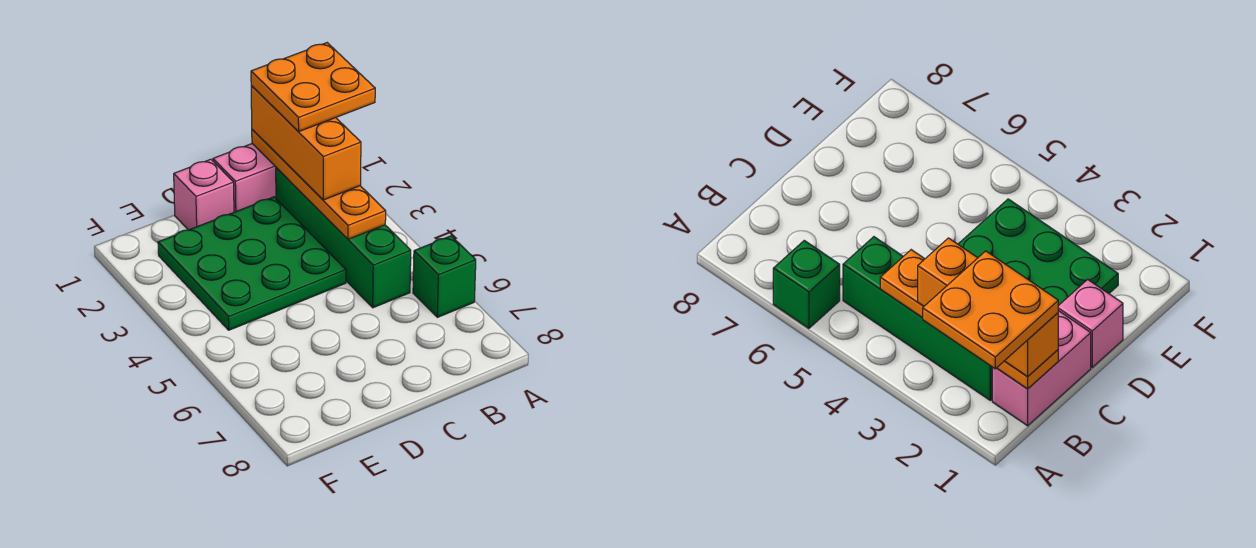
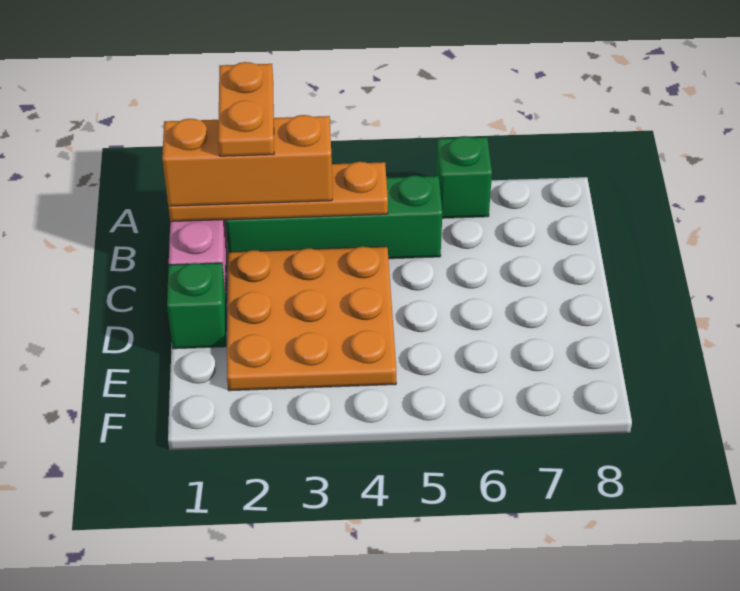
orange 2x2 plate [251,43,375,131] -> orange 1x2 plate [218,62,274,156]
green 3x3 plate [158,197,346,330] -> orange 3x3 plate [227,247,396,391]
pink 1x1 brick [174,159,234,230] -> green 1x1 brick [167,263,226,349]

